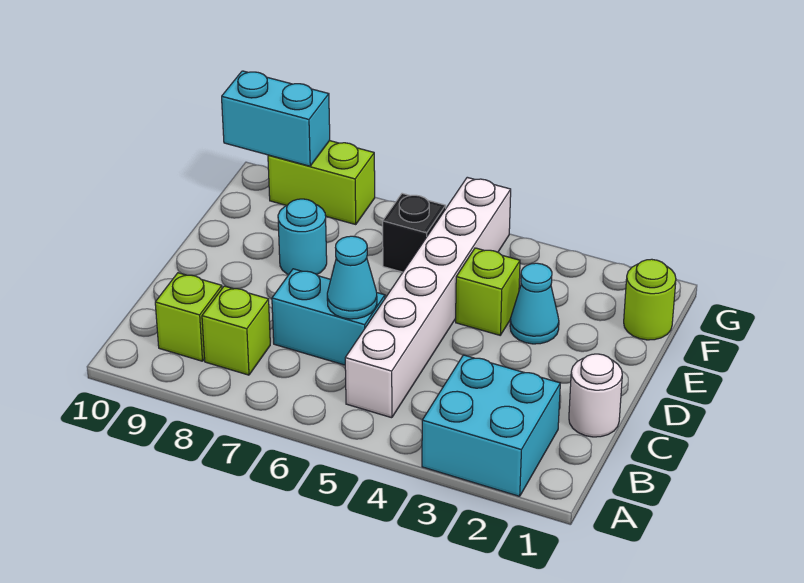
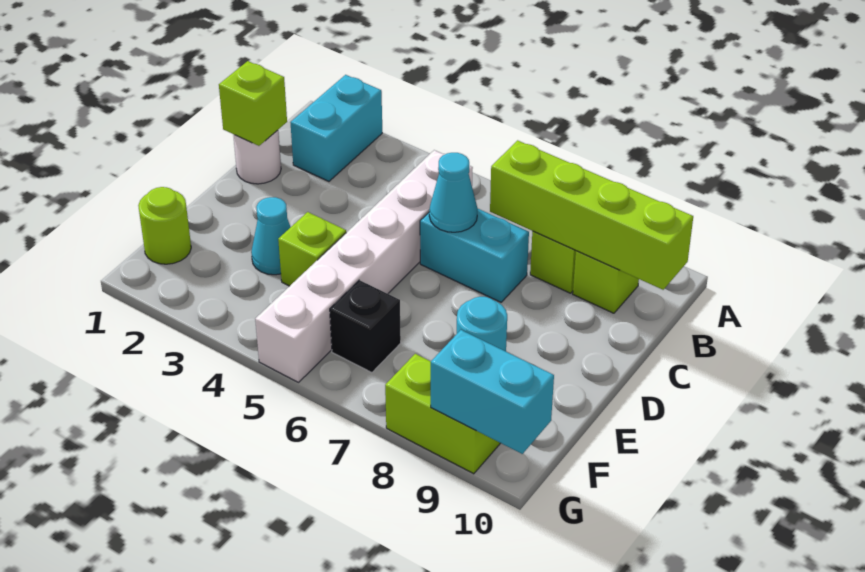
cyan 2x2 brick [422,355,560,496] -> cyan 1x2 brick [290,75,382,181]
none -> lime 1x4 brick [490,140,693,290]
none -> lime 1x1 brick [219,61,287,146]

